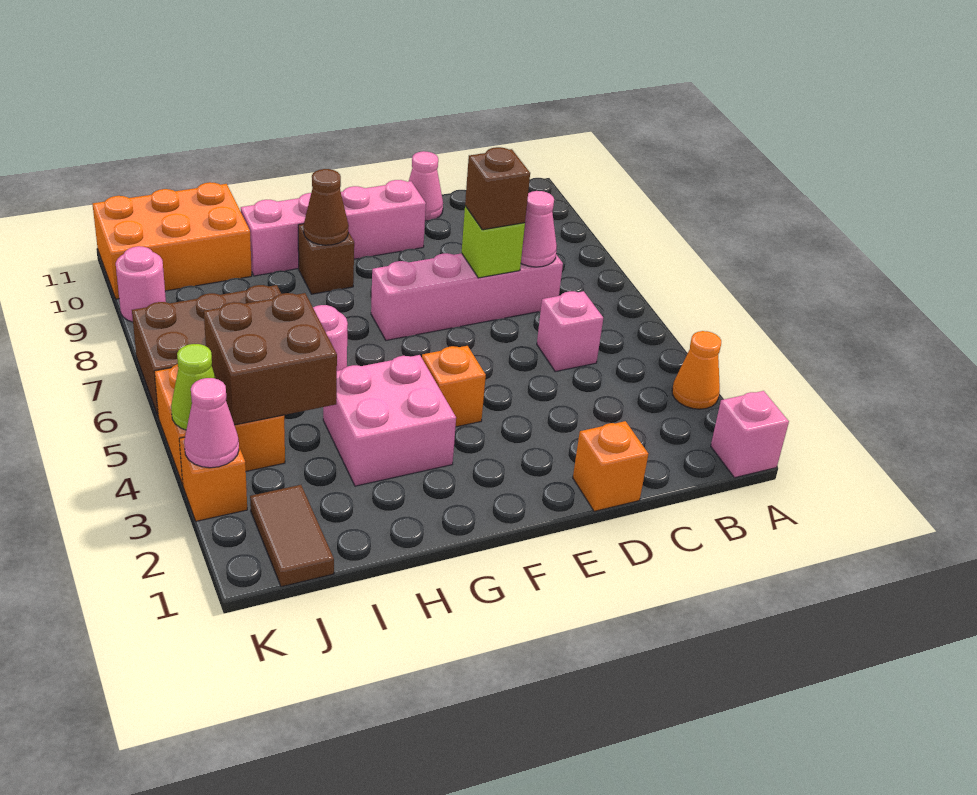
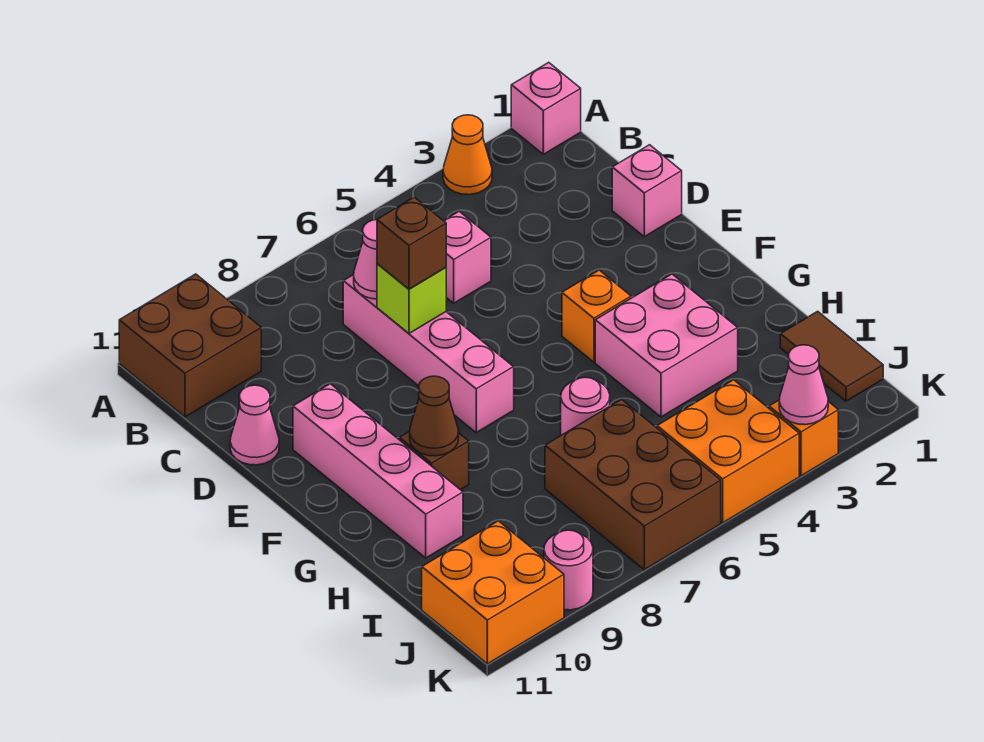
orange 1x1 brick [573,421,648,511] -> pink 1x1 brick [612,145,682,237]
brown 2x2 brick [204,293,337,425] -> brown 2x2 brick moved to [119,274,261,417]
orange 2x3 brick [93,182,252,299] -> orange 2x2 brick [422,521,564,664]
brown 1x2 tile [250,485,334,587] -> brown 1x2 tile turned to [780,311,883,401]
lime 1x1 cone [171,344,216,430] -> none

